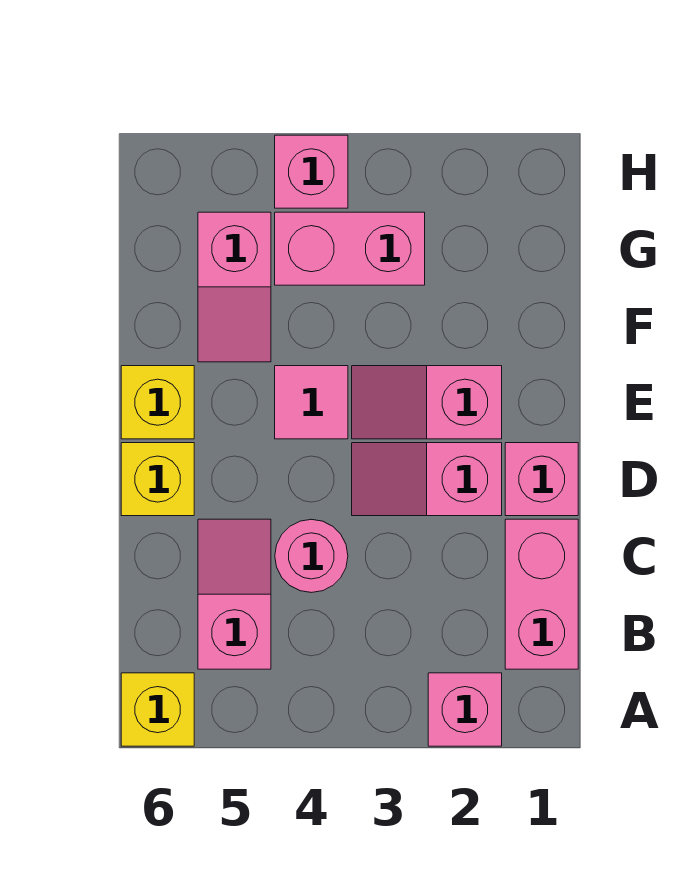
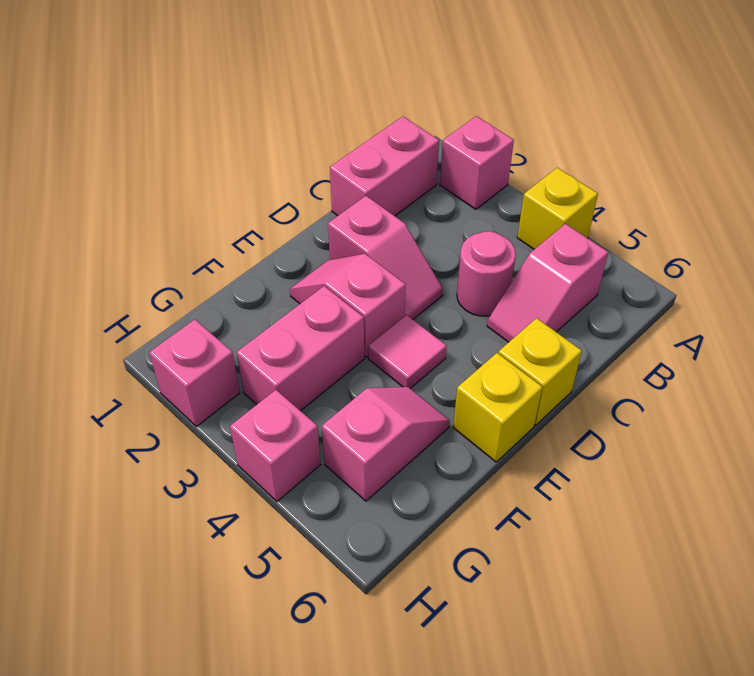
yellow 1x1 brick [121,673,194,746] -> yellow 1x1 brick moved to [517,168,598,249]
pink 1x1 brick [505,443,578,516] -> pink 1x1 brick moved to [149,319,240,426]
pink 1x2 slope [352,366,502,439] -> pink 1x2 slope turned to [290,254,406,357]
pink 1x2 brick [275,212,425,285] -> pink 1x2 brick turned to [237,286,364,411]

